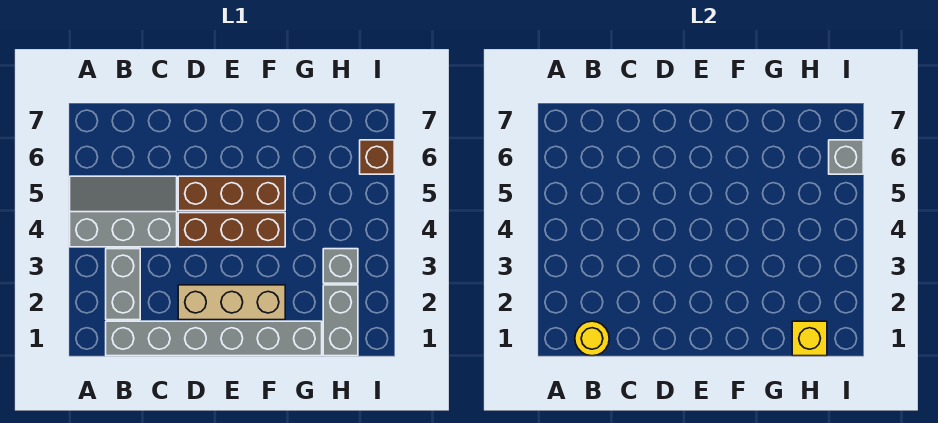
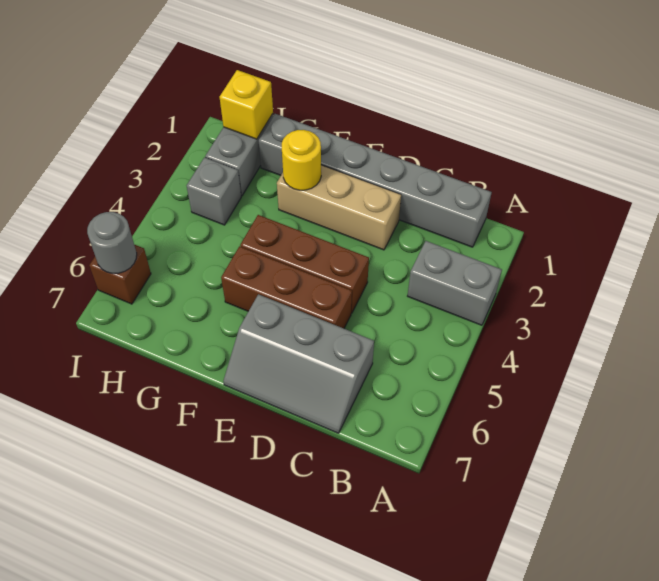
grey 2x3 slope [70,176,177,247] -> grey 2x3 slope moved to [223,294,374,433]
yellow 1x1 round brick [575,321,609,356] -> yellow 1x1 round brick moved to [282,130,321,190]
grey 1x2 brick [106,249,140,320] -> grey 1x2 brick turned to [408,241,502,325]
grey 1x1 brick [829,140,863,174] -> grey 1x1 round brick [87,212,137,273]

